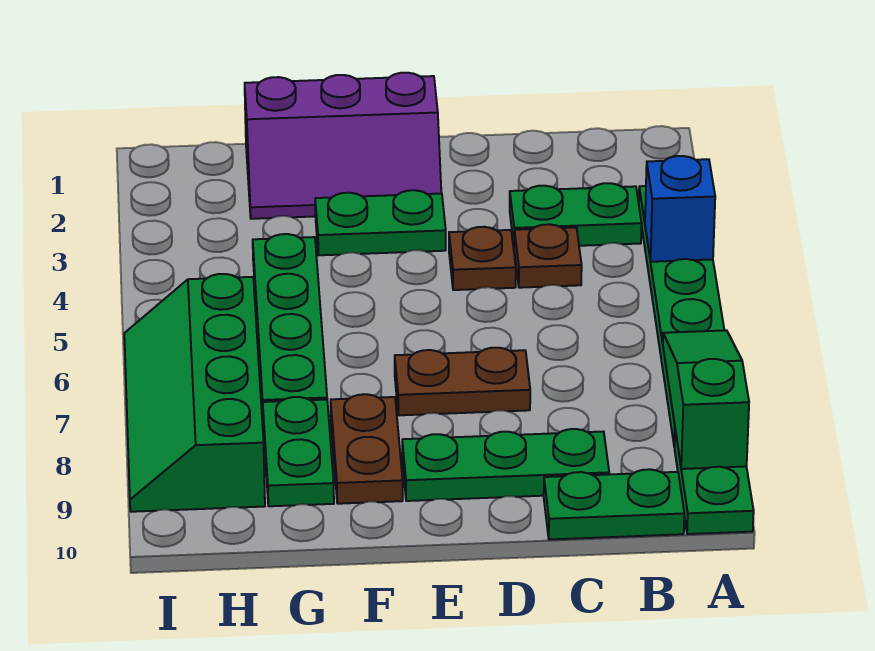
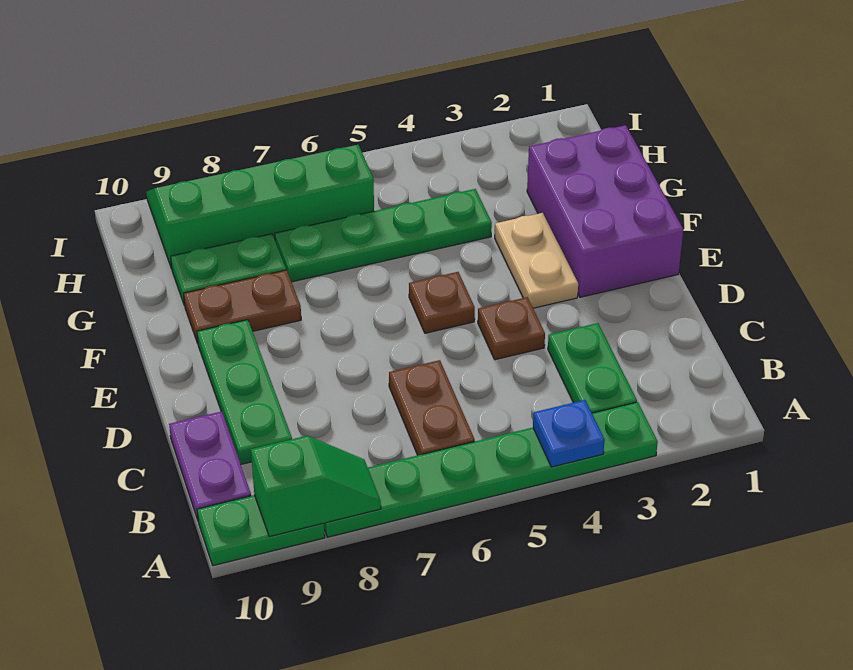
blue 1x1 brick [645,156,715,262] -> blue 1x1 plate [533,400,605,467]
green 1x3 slope [663,330,749,469] -> green 1x2 slope [251,436,381,537]
green 1x2 plate [544,469,684,540] -> purple 1x2 plate [169,411,251,520]
brown 1x1 plate [514,224,582,288] -> brown 1x1 plate moved to [409,272,475,333]
brown 1x2 plate [395,348,530,415] -> brown 1x2 plate moved to [389,360,475,455]
purple 2x3 slope [245,73,441,219] -> purple 2x3 brick [527,125,683,297]
green 1x2 plate [315,190,446,255] -> tan 1x2 plate [495,213,578,308]

